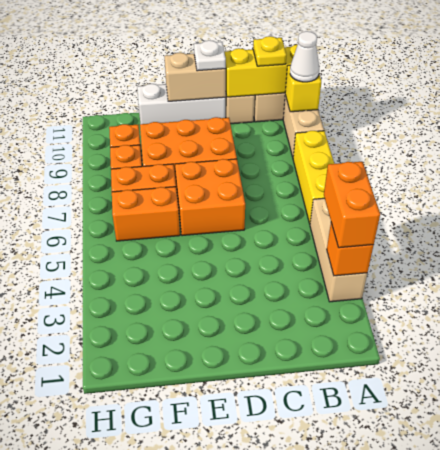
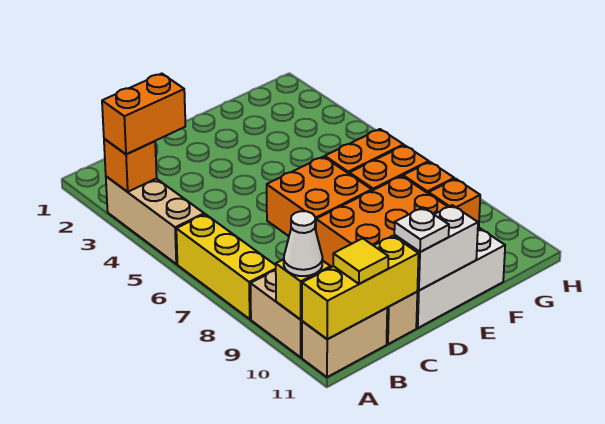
orange 1x2 brick [324,162,380,248] -> orange 1x2 brick turned to [102,74,185,154]
yellow 1x1 plate [253,36,286,66] -> yellow 1x1 tile [333,238,388,284]
tan 1x2 brick [164,53,226,101] -> white 1x2 brick [394,205,478,290]

